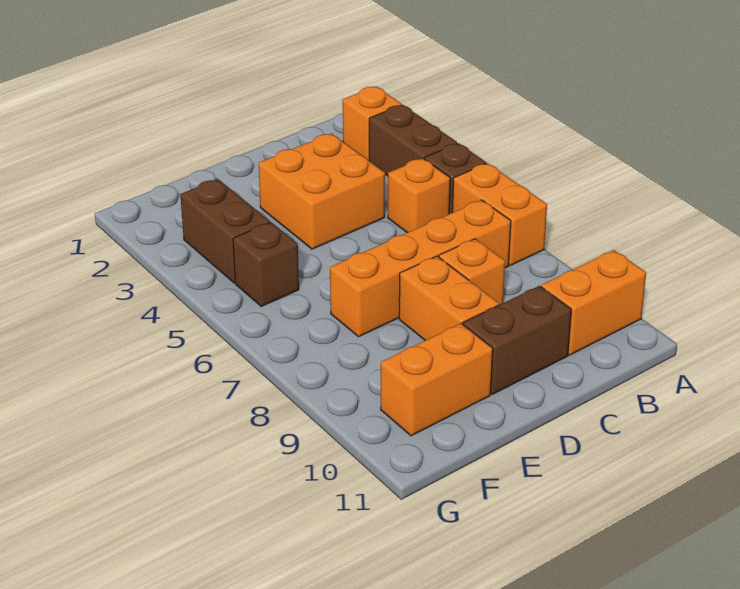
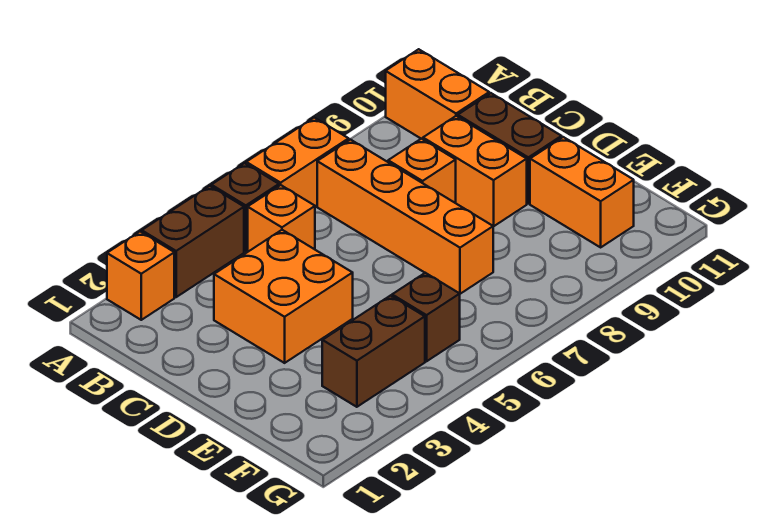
orange 1x2 brick [399,256,499,340] -> orange 1x2 brick turned to [423,116,527,226]

